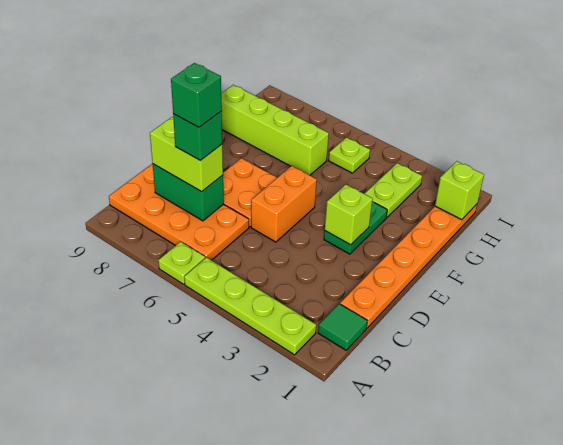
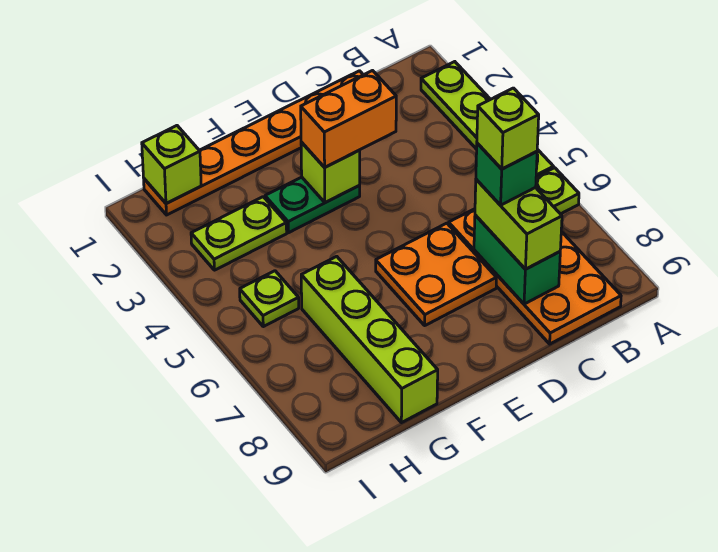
green 1x1 tile [318,304,367,350] -> none
green 1x1 brick [171,63,222,127] -> lime 1x1 brick [477,88,539,169]
orange 1x2 brick [251,166,317,242] -> orange 1x2 brick moved to [301,71,396,167]

